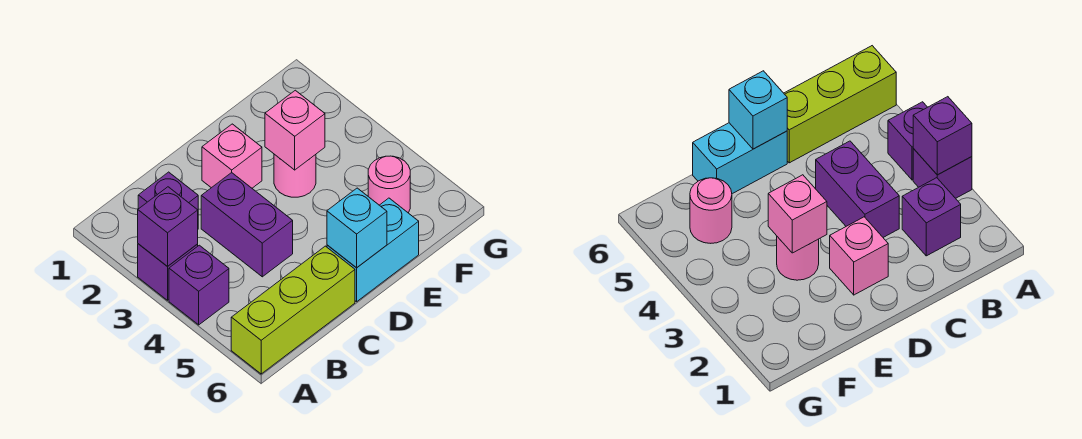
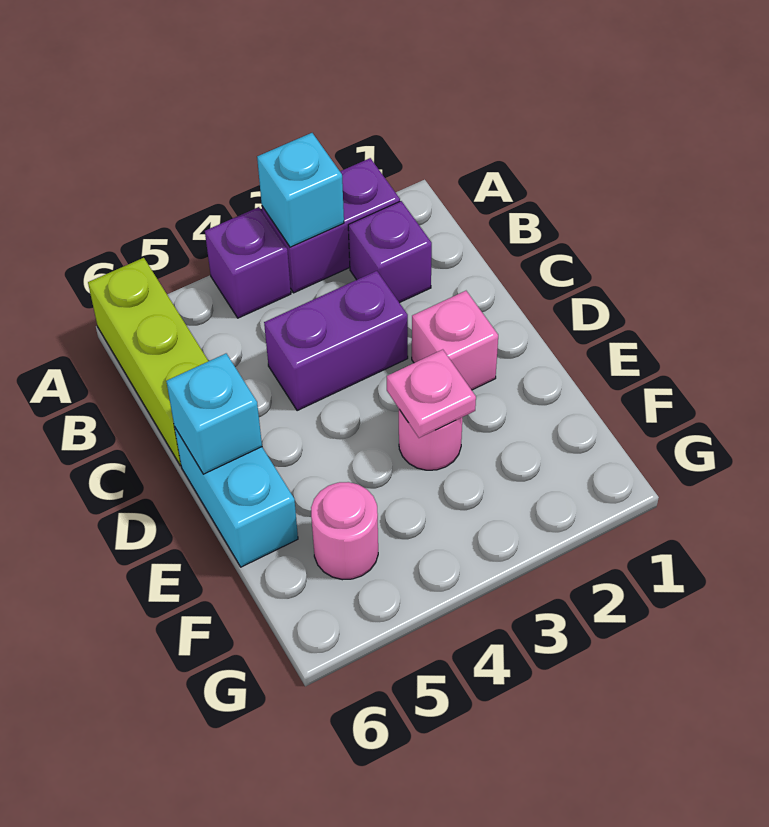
purple 1x1 brick [138,244,198,300] -> purple 1x2 brick [262,158,400,293]
purple 1x1 brick [138,187,198,267] -> cyan 1x1 brick [257,133,344,247]
pink 1x1 brick [265,90,325,170] -> pink 1x1 plate [387,350,476,438]

